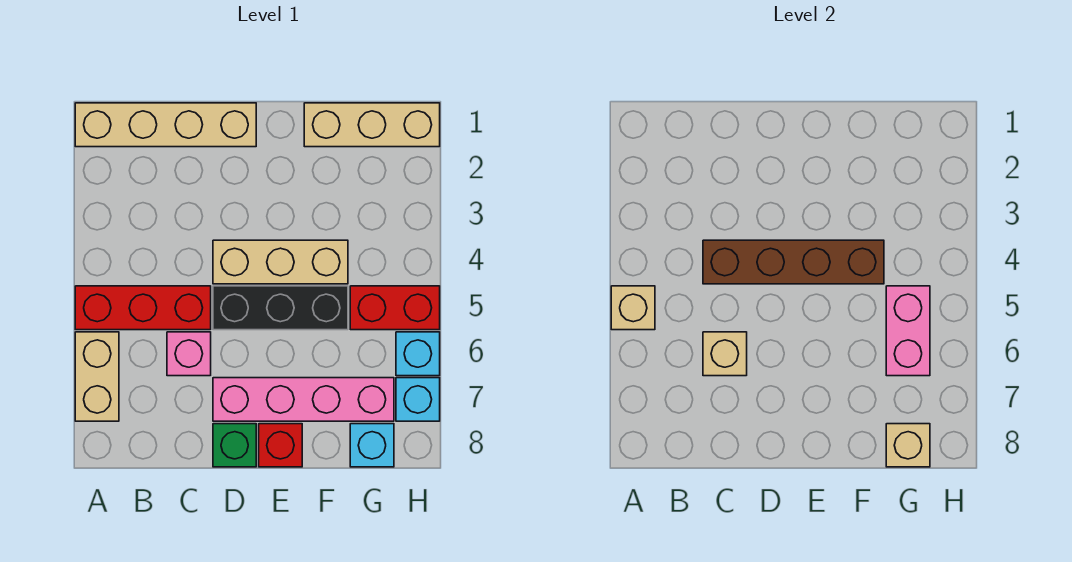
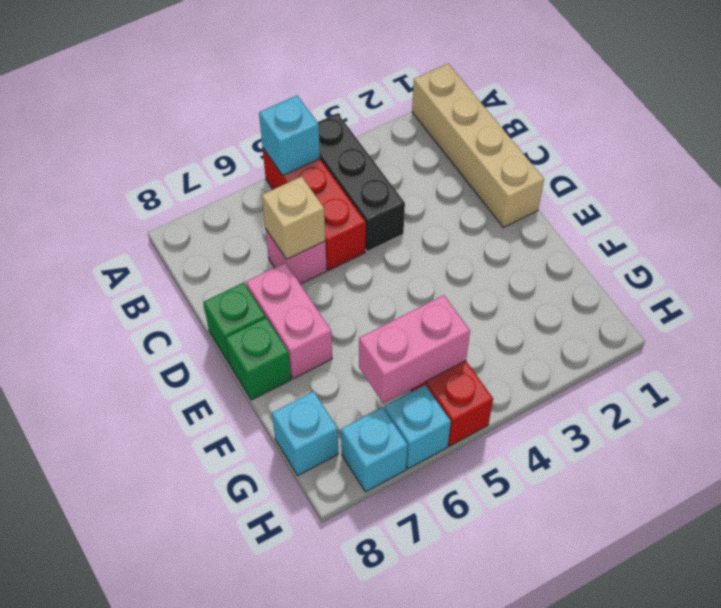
tan 1x1 brick [611,286,655,330] -> cyan 1x1 brick [259,96,320,175]
tan 1x2 brick [75,332,119,421] -> none
brown 1x4 brick [703,240,884,284] -> none
tan 1x3 brick [213,240,348,284] -> none
black 1x3 brick [213,286,348,330] -> black 1x3 brick moved to [317,113,405,251]
pink 1x4 brick [213,378,394,421] -> pink 1x2 brick [246,263,332,379]
red 1x1 brick [259,424,302,467] -> green 1x1 brick [226,318,291,400]
tan 1x3 brick [304,103,440,147] -> none
tan 1x1 brick [886,424,930,467] -> none

